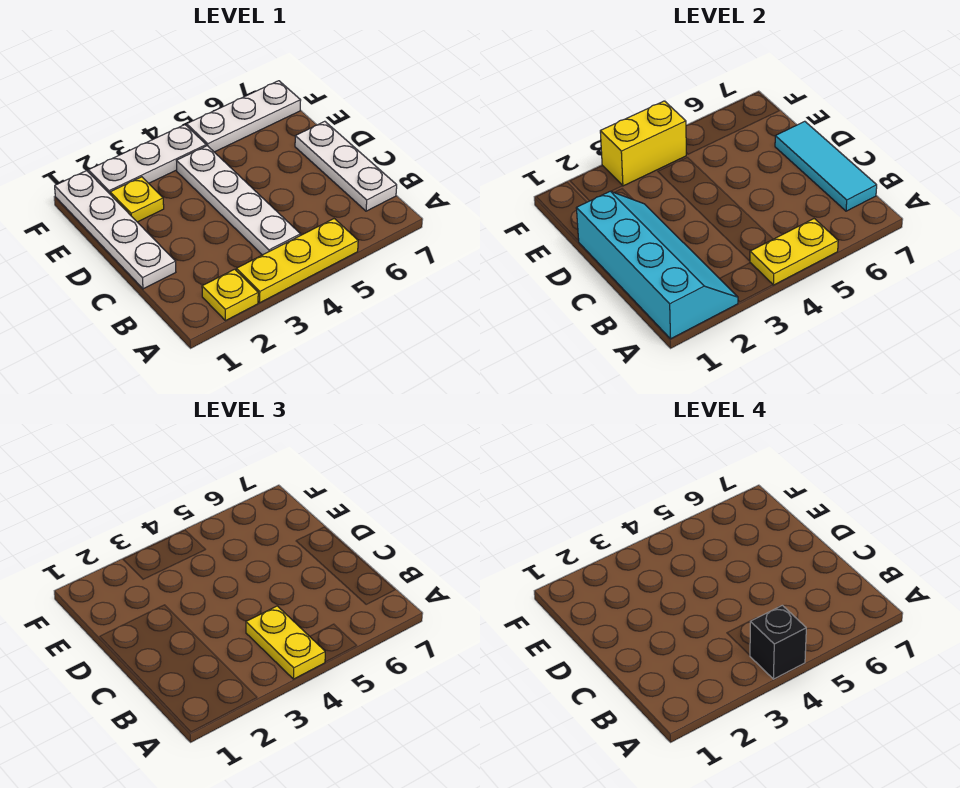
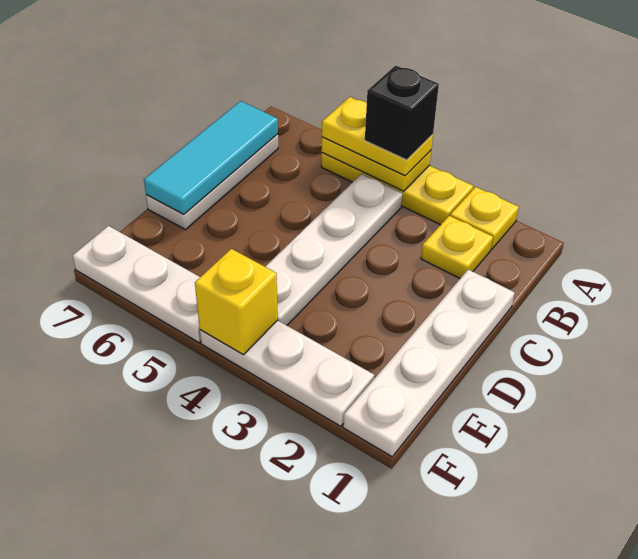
cyan 2x4 slope [576,191,738,339] -> none
yellow 1x2 plate [246,606,325,679] -> yellow 1x2 plate turned to [322,97,433,176]
yellow 1x1 plate [110,177,164,222] -> yellow 1x1 plate moved to [421,216,493,278]
yellow 1x2 brick [600,101,686,186] -> yellow 1x1 brick [195,249,278,355]

